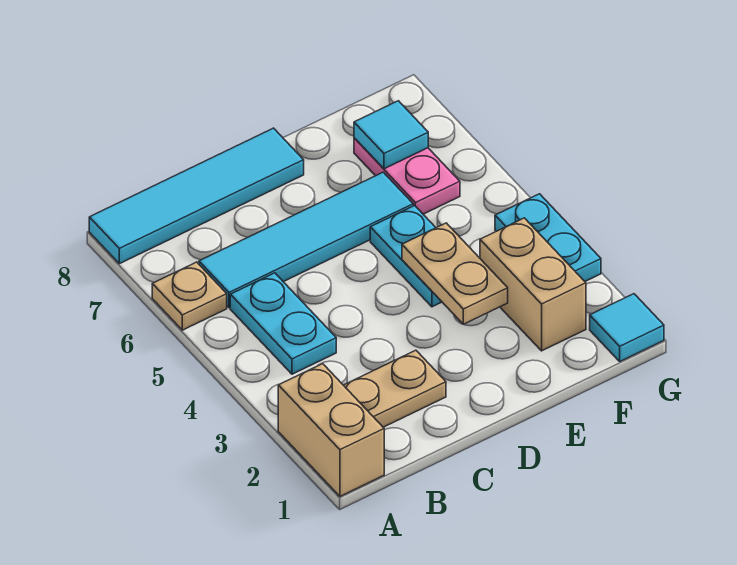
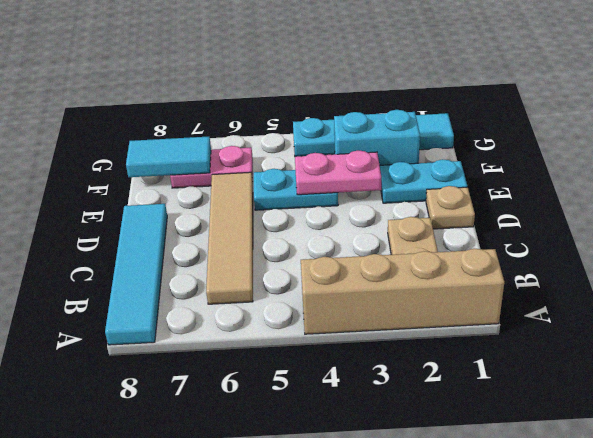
tan 1x2 brick [278,364,384,496] -> tan 1x4 brick [301,248,504,334]
tan 1x1 plate [152,262,227,330] -> tan 1x1 plate moved to [426,186,475,229]
cyan 1x2 plate [230,273,336,374] -> cyan 1x2 plate moved to [380,159,467,203]
cyan 1x4 tile [199,172,413,308] -> tan 1x4 tile [206,172,253,304]
tan 1x2 plate [402,223,508,324] -> pink 1x2 plate [295,150,381,195]
tan 1x2 brick [480,218,586,351] -> cyan 1x2 brick [334,110,420,165]
cyan 1x1 tile [354,101,428,169] -> cyan 1x2 tile [126,136,211,177]

